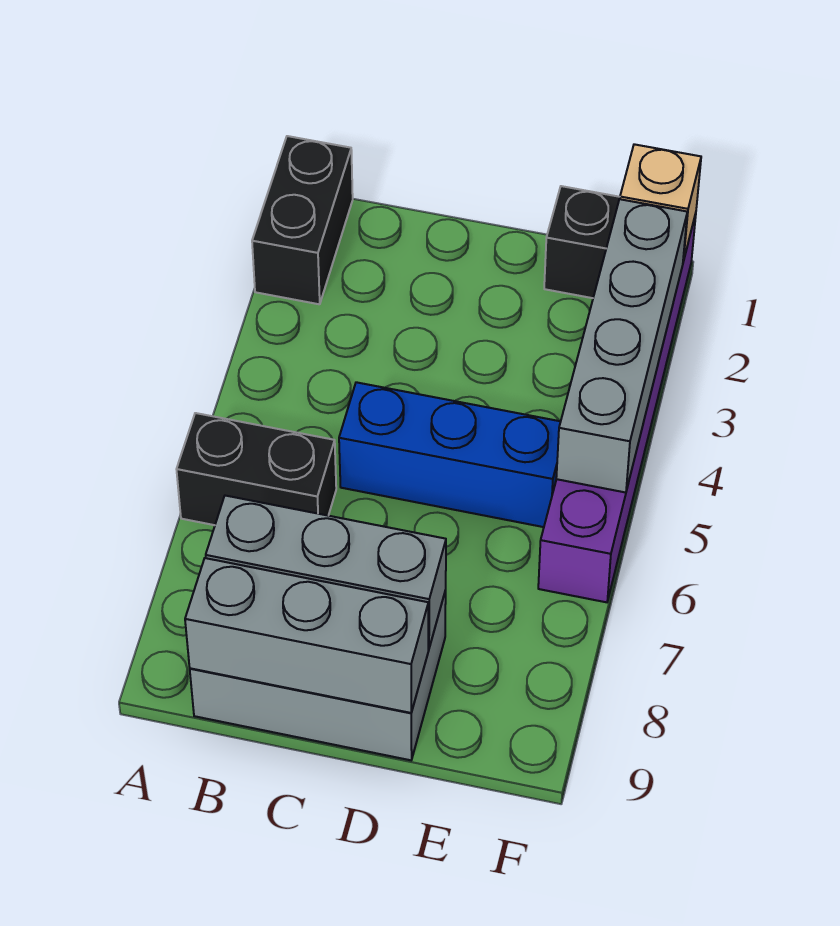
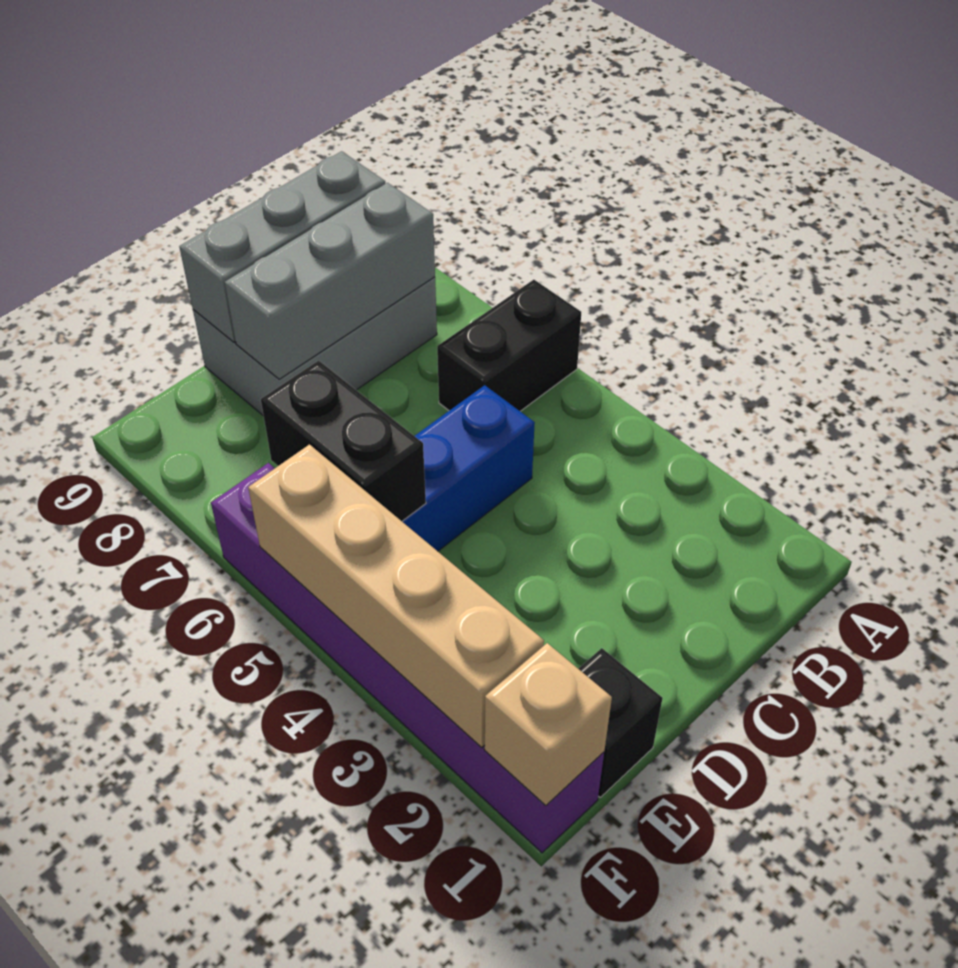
black 1x2 brick [252,136,353,304] -> black 1x2 brick moved to [261,361,426,521]
grey 1x4 brick [556,199,687,493] -> tan 1x4 brick [248,445,544,748]

